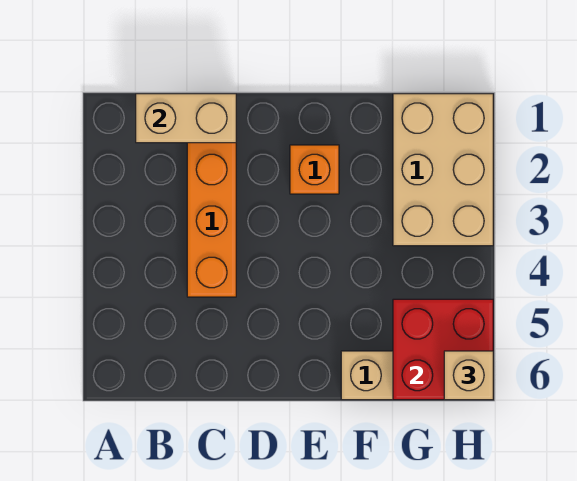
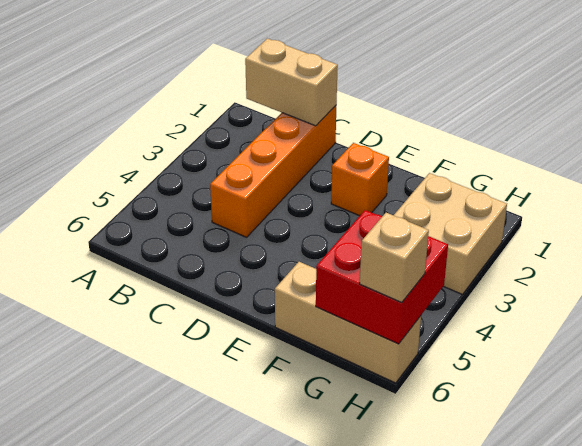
tan 2x3 brick [393,94,493,246] -> tan 2x2 brick [394,173,507,295]

